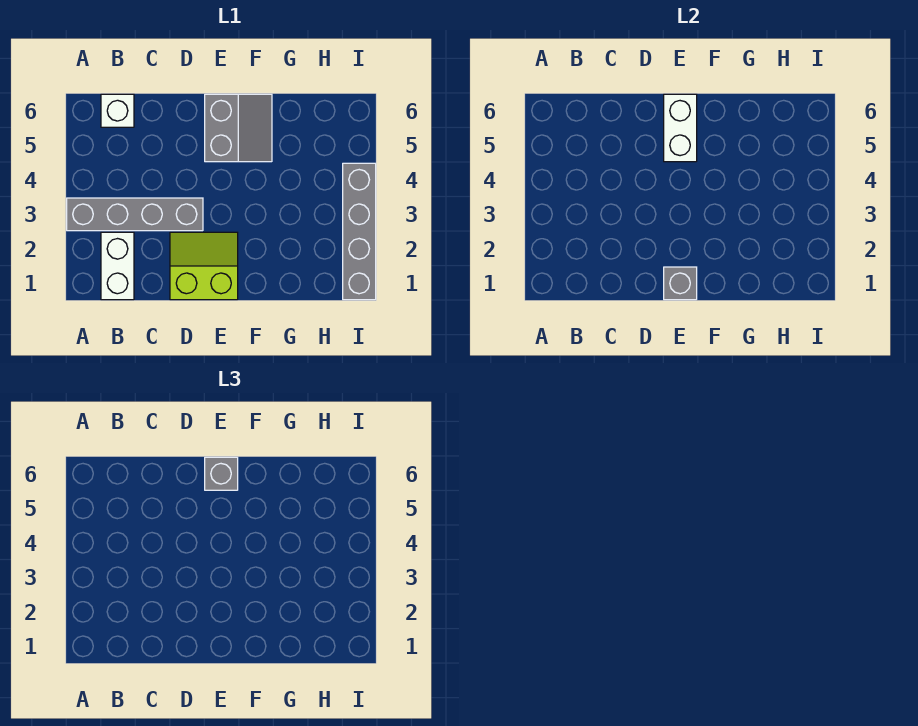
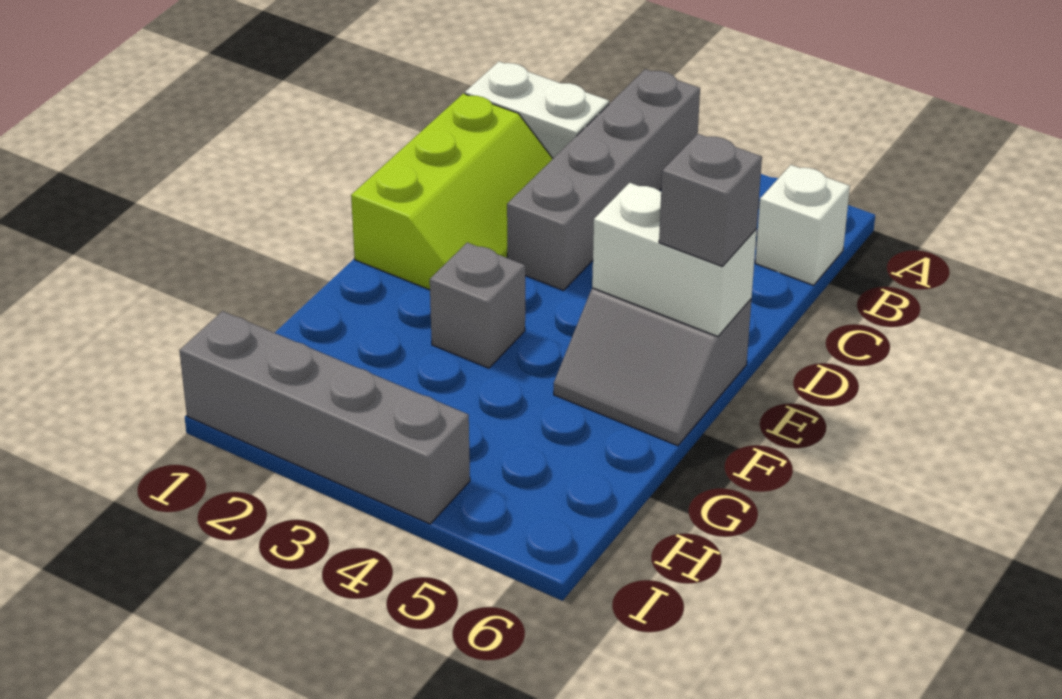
lime 2x2 slope [170,232,238,300] -> lime 2x3 slope [351,94,553,290]
grey 1x1 brick [664,267,697,300] -> grey 1x1 brick moved to [430,243,525,368]

